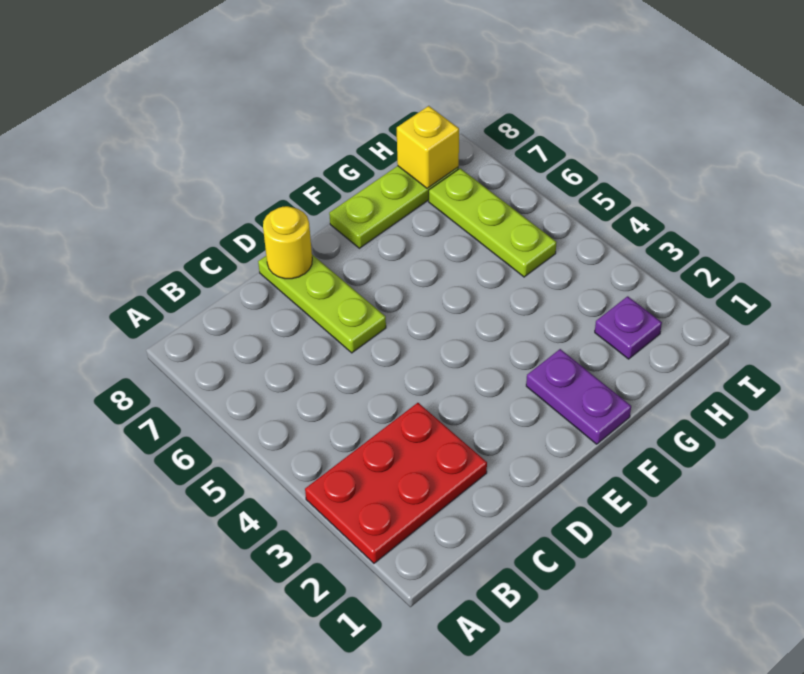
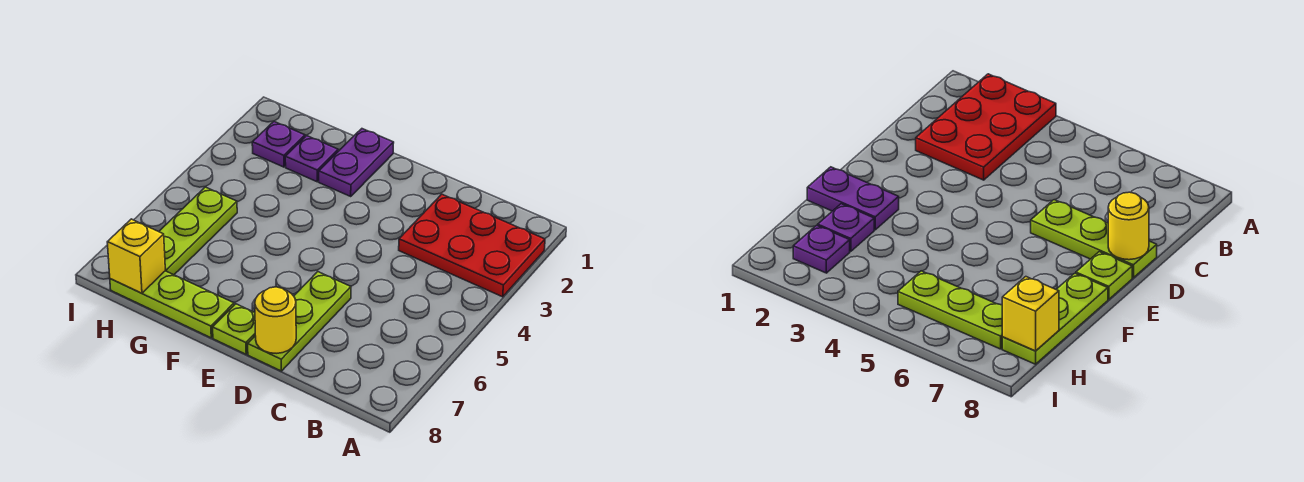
none -> lime 1x1 plate [213,304,255,354]
none -> purple 1x1 plate [285,136,338,182]

